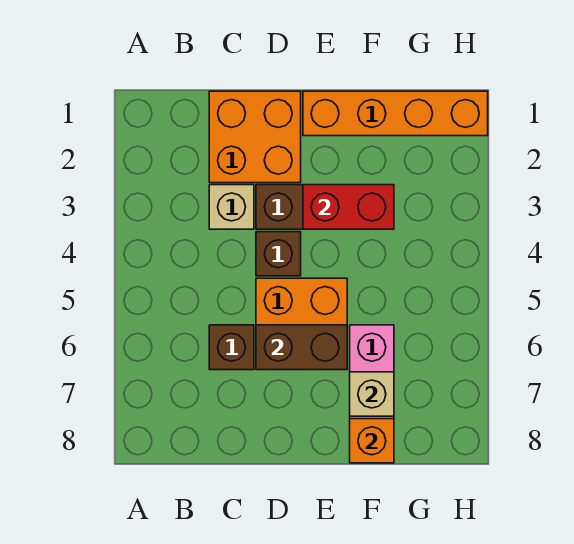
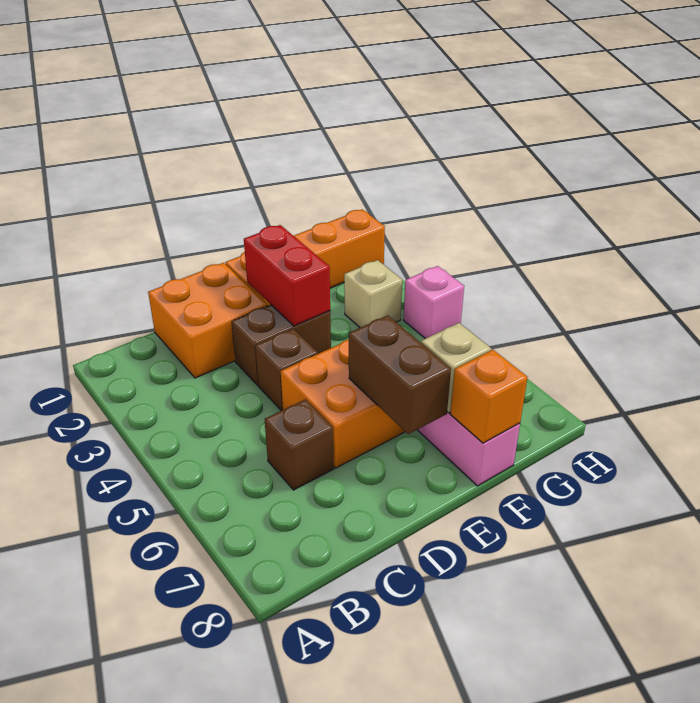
tan 1x1 brick [209,185,254,229] -> tan 1x1 brick moved to [344,260,402,328]
brown 1x2 brick [256,325,347,370] -> brown 1x2 brick turned to [349,315,451,434]
red 1x2 brick [303,185,394,229] -> red 1x2 brick turned to [244,225,330,326]
none -> pink 1x1 brick [404,266,464,339]

